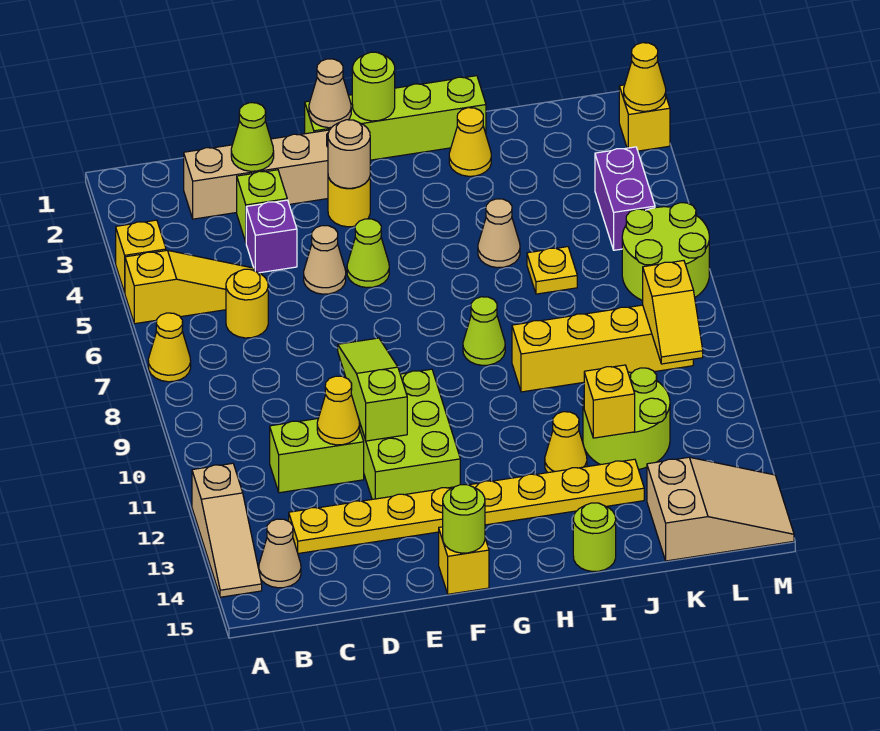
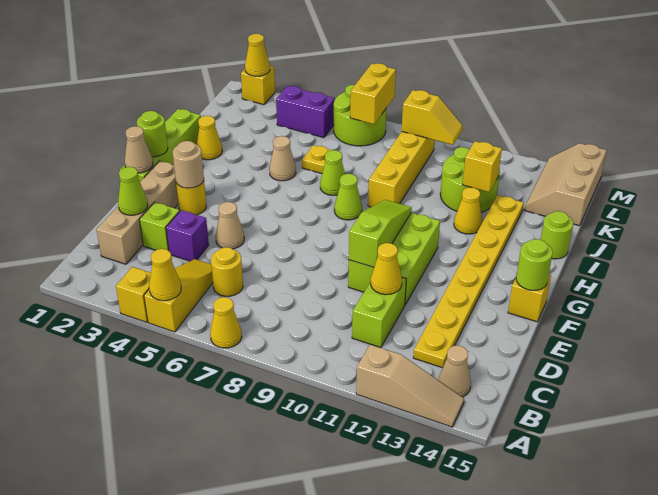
none -> yellow 1x1 cone [149,249,181,301]
lime 1x3 slope [338,338,407,441] -> lime 1x3 slope turned to [349,200,412,267]
lime 2x3 brick [359,369,460,499] -> lime 2x3 brick turned to [348,213,440,304]
lime 1x1 cone [347,219,389,288] -> lime 1x1 cone moved to [320,150,345,195]
tan 2x3 slope [647,457,794,561] -> tan 2x3 slope turned to [524,143,607,226]
none -> yellow 1x2 brick [350,63,396,124]

